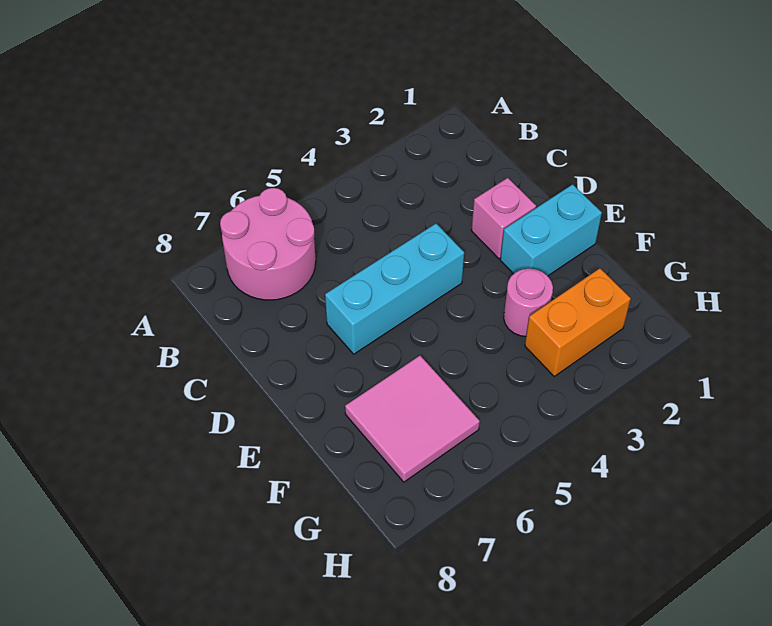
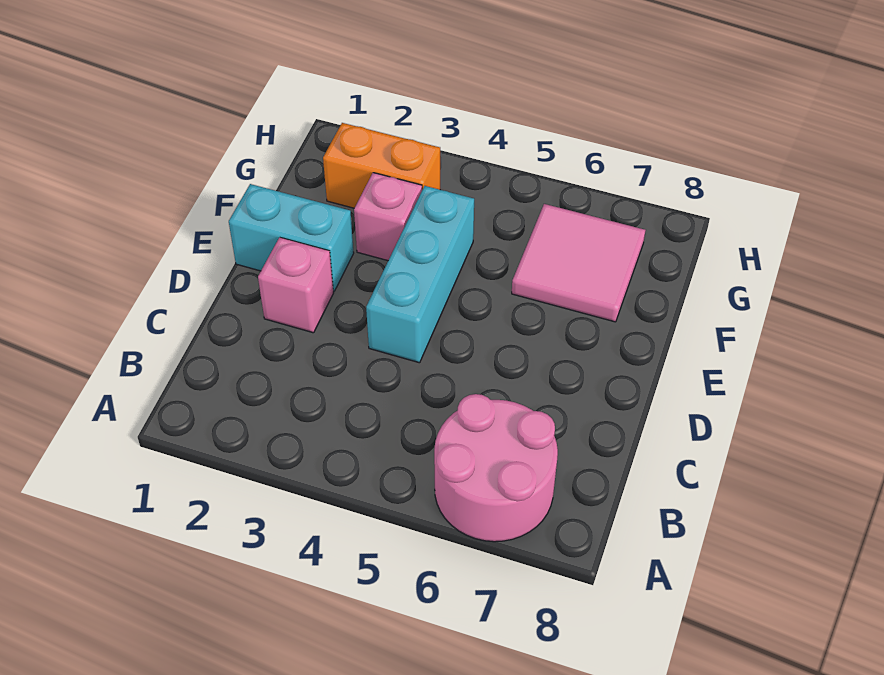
cyan 1x3 brick [325,224,464,354] -> cyan 1x3 brick turned to [366,186,474,363]
pink 1x1 round brick [504,269,553,336] -> pink 1x1 brick [354,173,422,261]

